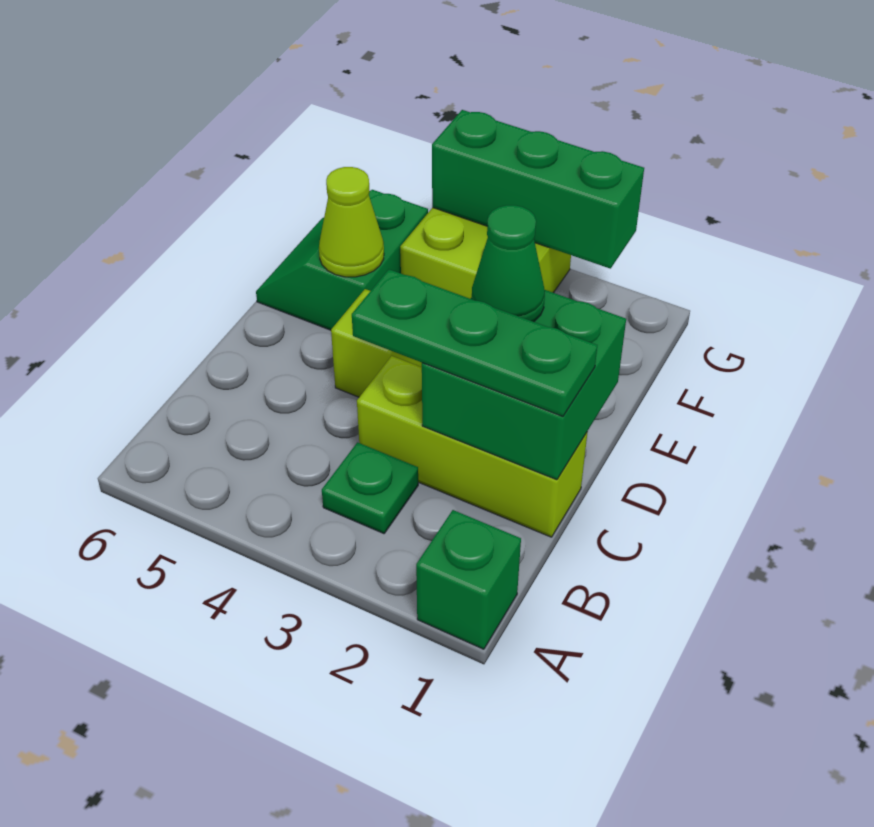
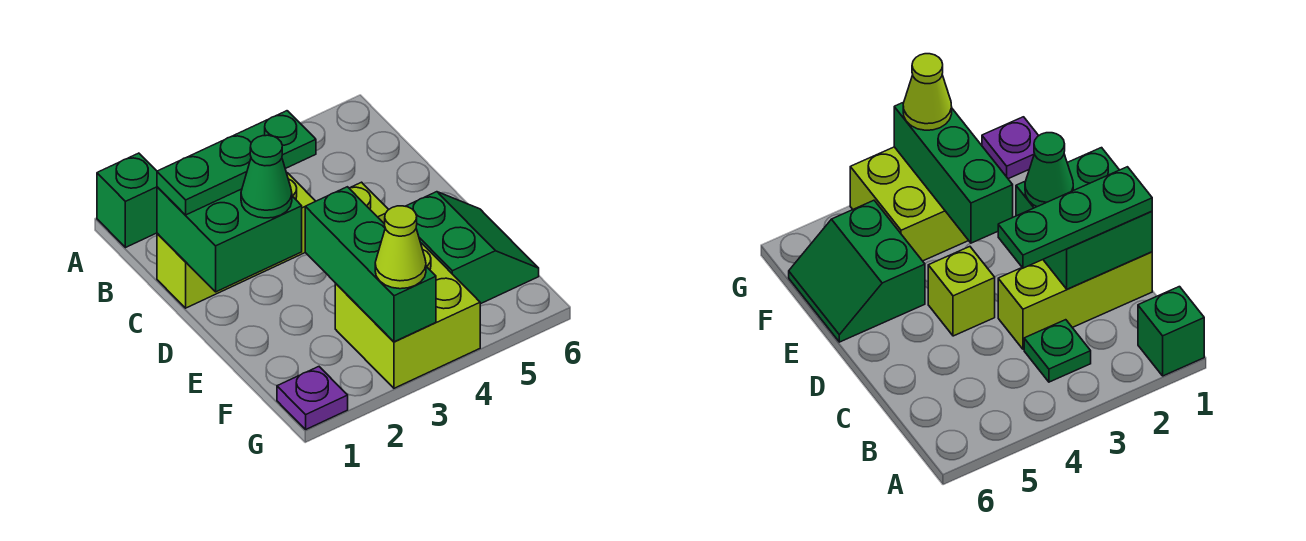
lime 1x1 cone [319,167,384,277] -> lime 1x1 cone moved to [375,206,426,289]
none -> purple 1x1 plate [277,367,348,429]
green 1x3 brick [432,110,644,269] -> green 1x3 brick turned to [305,187,436,342]

